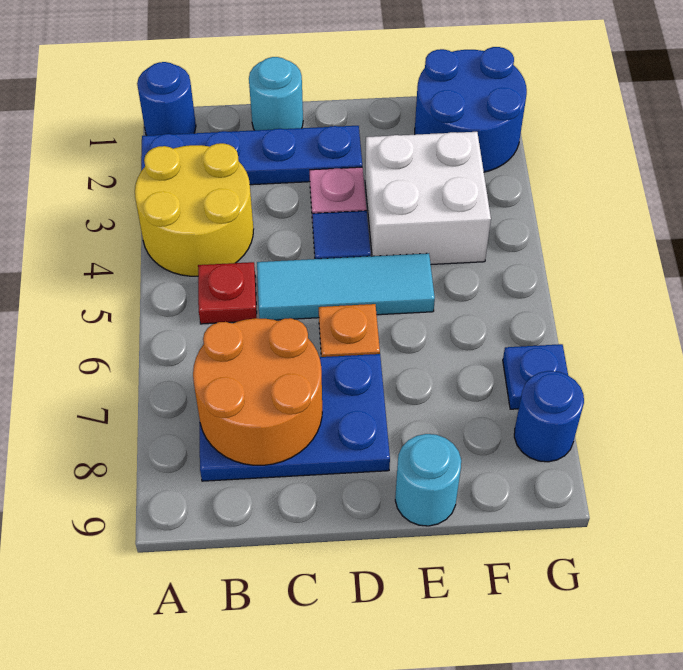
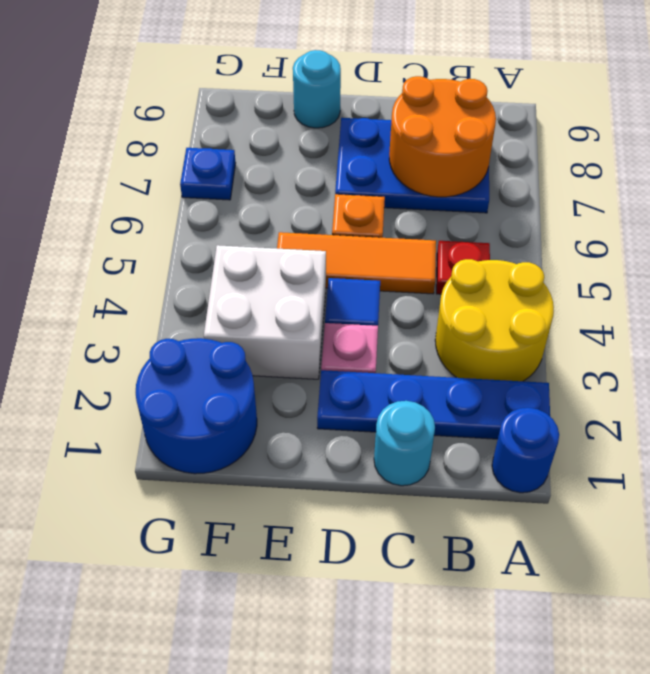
cyan 1x3 tile [257,253,435,320] -> orange 1x3 tile [277,232,436,294]
blue 1x1 round brick [514,371,584,462] -> none

